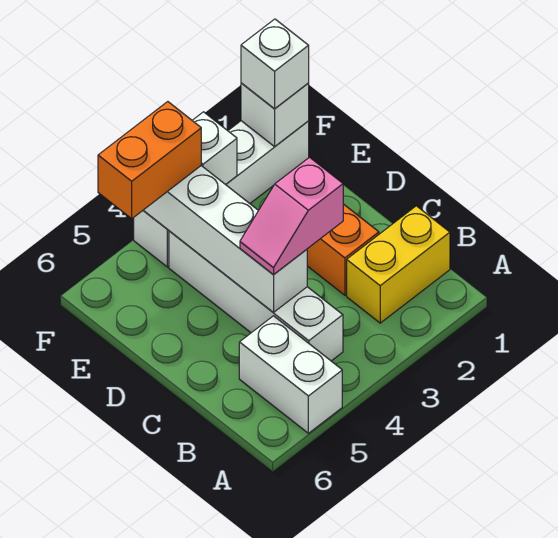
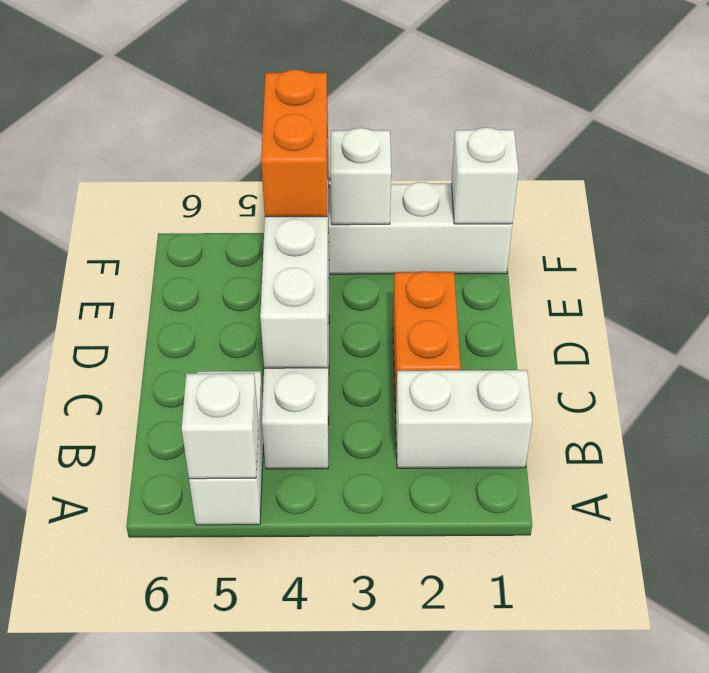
yellow 1x2 brick [347,206,450,323] -> white 1x2 brick [396,370,532,468]
pink 1x2 slope [240,157,343,275] -> none
white 1x1 brick [241,19,309,109] -> white 1x1 brick moved to [182,373,258,479]
orange 1x2 brick [98,102,201,219] -> orange 1x2 brick turned to [261,69,328,217]

